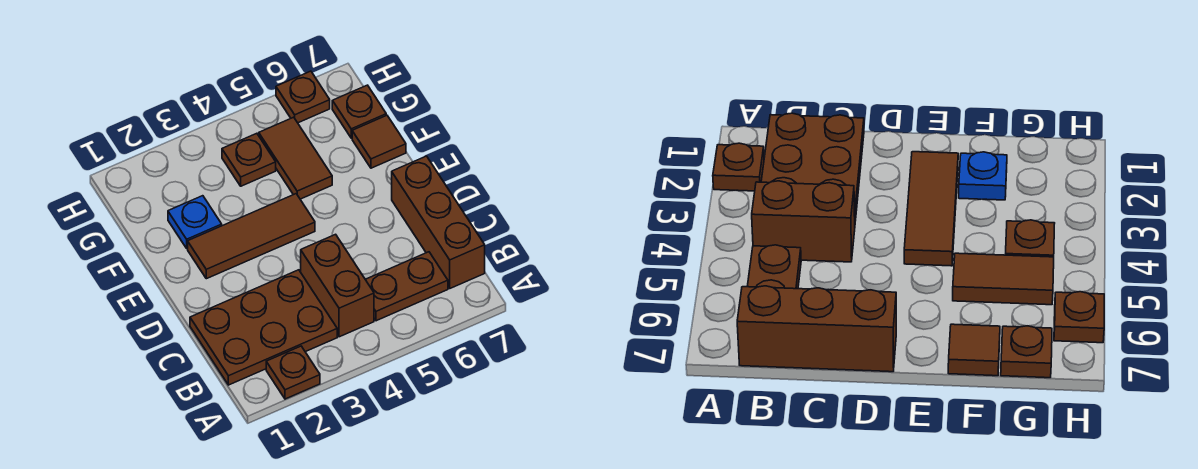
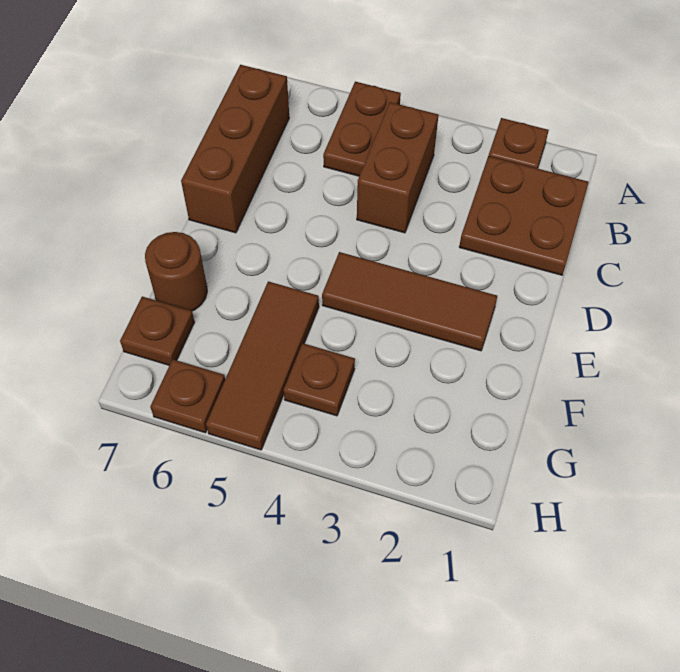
brown 2x3 plate [190,270,337,385] -> brown 2x2 plate [459,156,589,275]
brown 1x2 plate [365,252,448,321] -> brown 1x2 plate turned to [323,82,401,176]
blue 1x1 plate [168,196,222,248] -> none
brown 1x2 tile [259,117,332,199] -> brown 1x3 tile [206,281,319,450]
brown 1x1 tile [352,115,406,168] -> brown 1x1 round brick [145,232,207,311]

